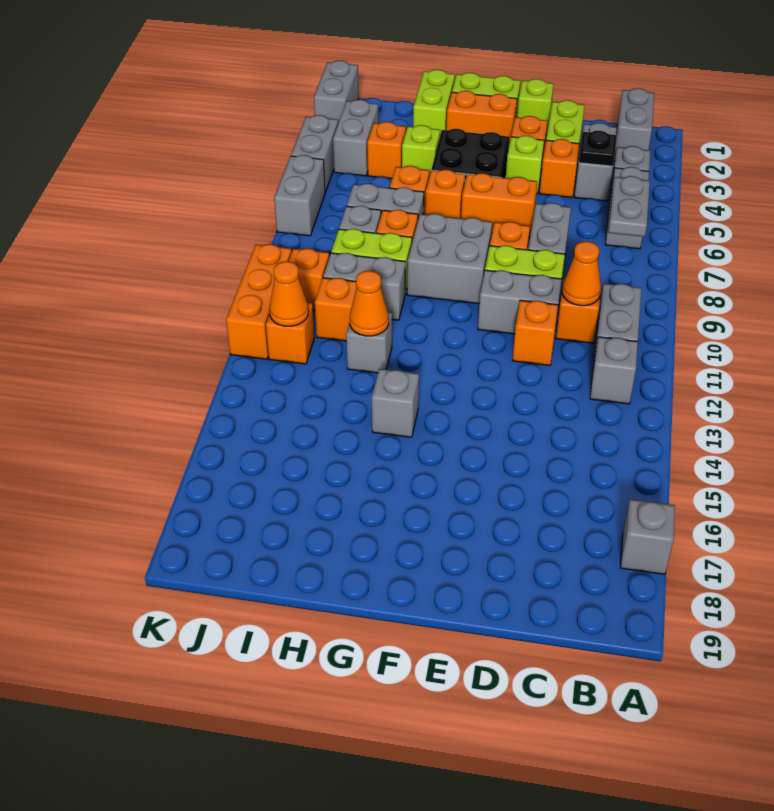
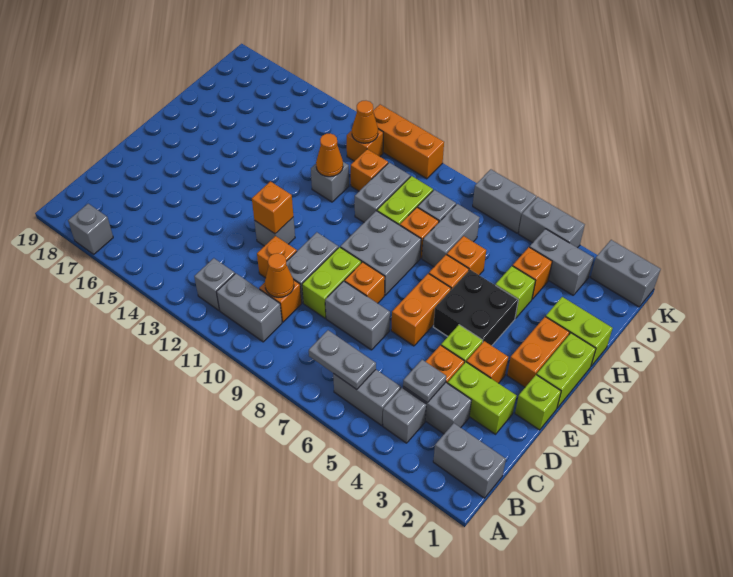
black 1x1 plate [579,131,617,166] -> grey 1x1 plate [403,360,446,402]
grey 1x1 brick [372,369,419,437] -> grey 1x1 brick moved to [254,217,295,246]
orange 1x1 brick [289,249,329,310] -> orange 1x1 brick moved to [252,181,293,234]

